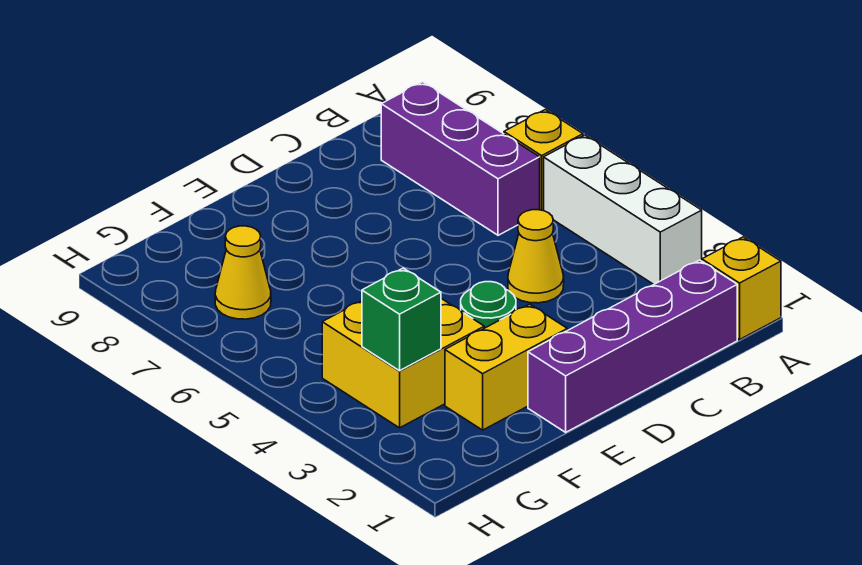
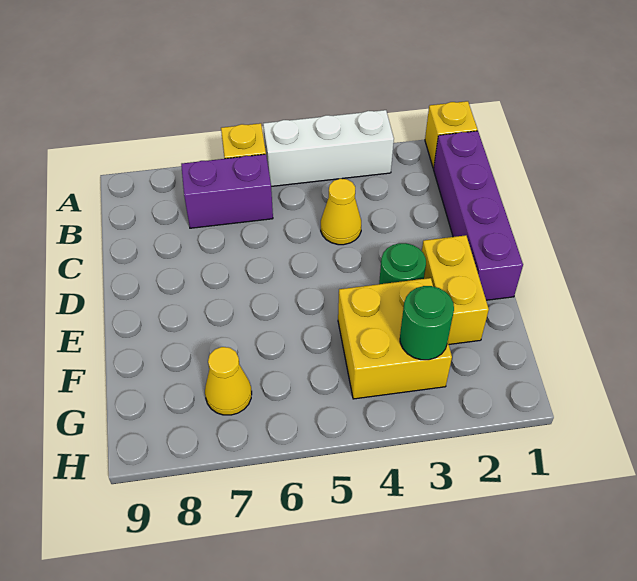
purple 1x3 brick [381,82,540,235] -> purple 1x2 brick [181,154,273,228]
green 1x1 brick [362,268,441,371] -> green 1x1 round brick [400,286,454,360]

